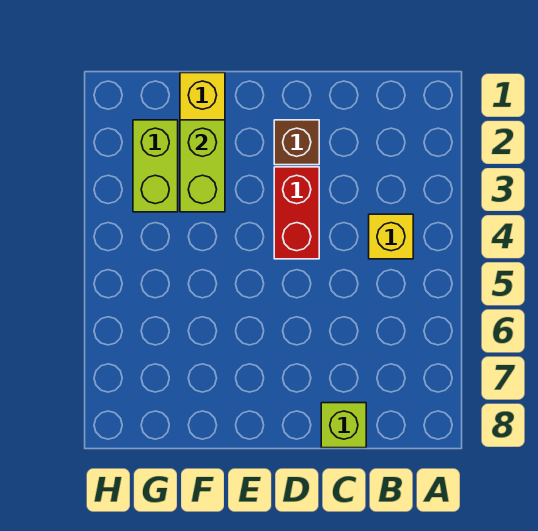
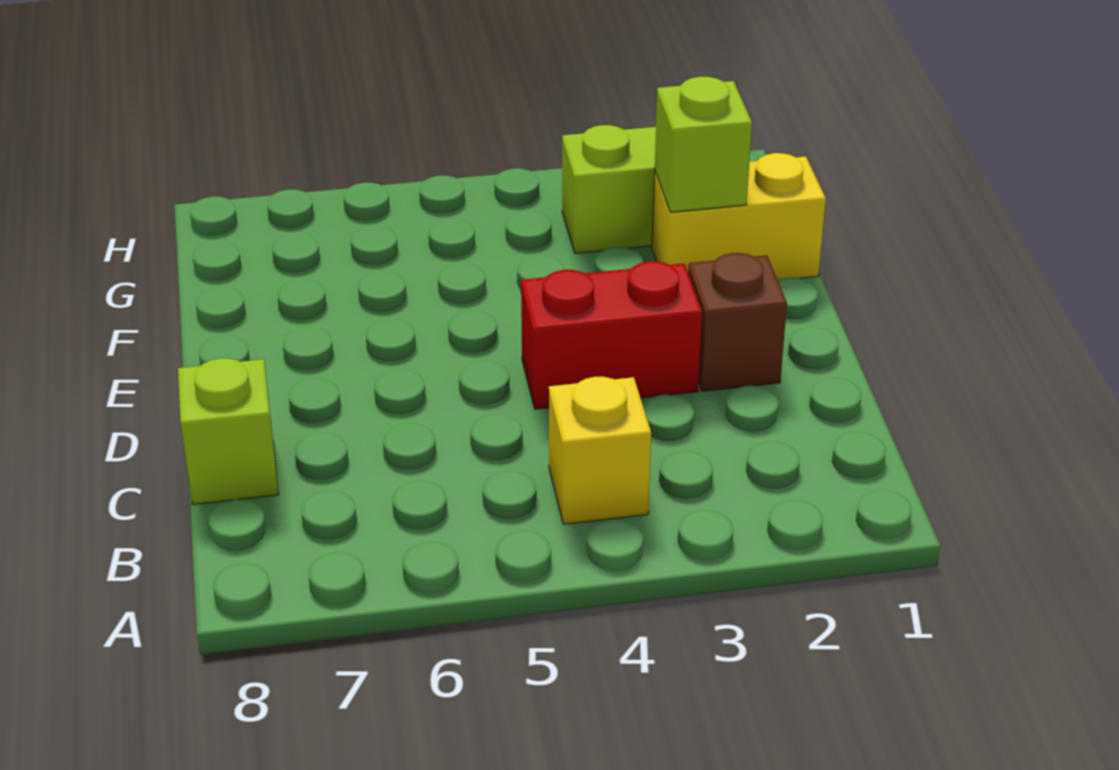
lime 1x2 brick [180,120,225,212] -> lime 1x1 brick [655,77,752,212]

